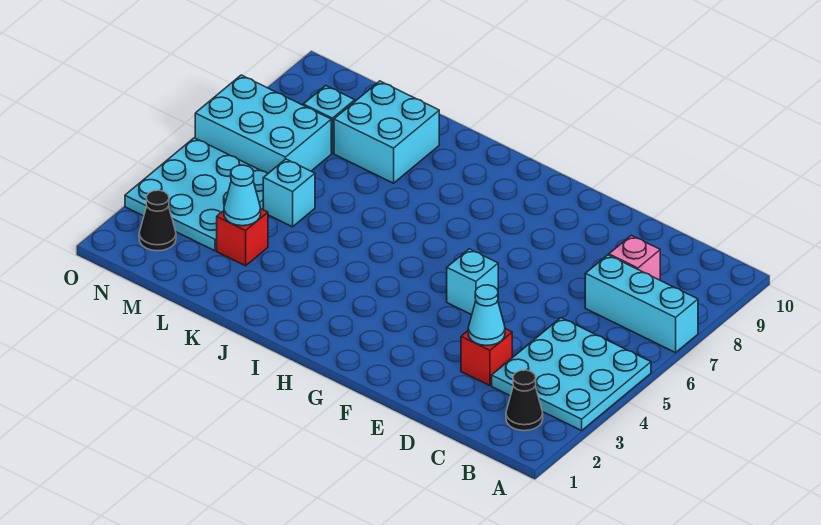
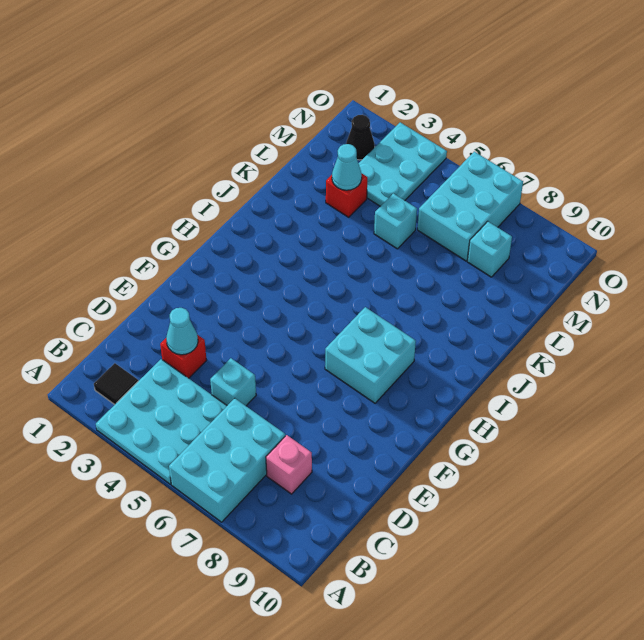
cyan 1x3 brick [585,255,698,353] -> cyan 2x3 brick [169,398,285,522]
black 1x1 cone [506,370,543,431] -> black 1x1 tile [94,363,138,405]
cyan 1x1 brick [447,249,498,315] -> cyan 1x1 brick moved to [210,358,256,406]
cyan 2x2 brick [334,81,439,183] -> cyan 2x2 brick moved to [325,307,416,403]
cyan 3x3 plate [125,138,268,251] -> cyan 2x3 plate [358,122,447,206]

